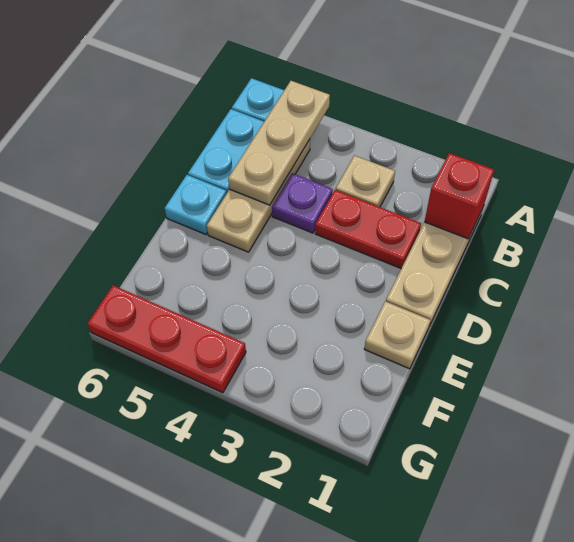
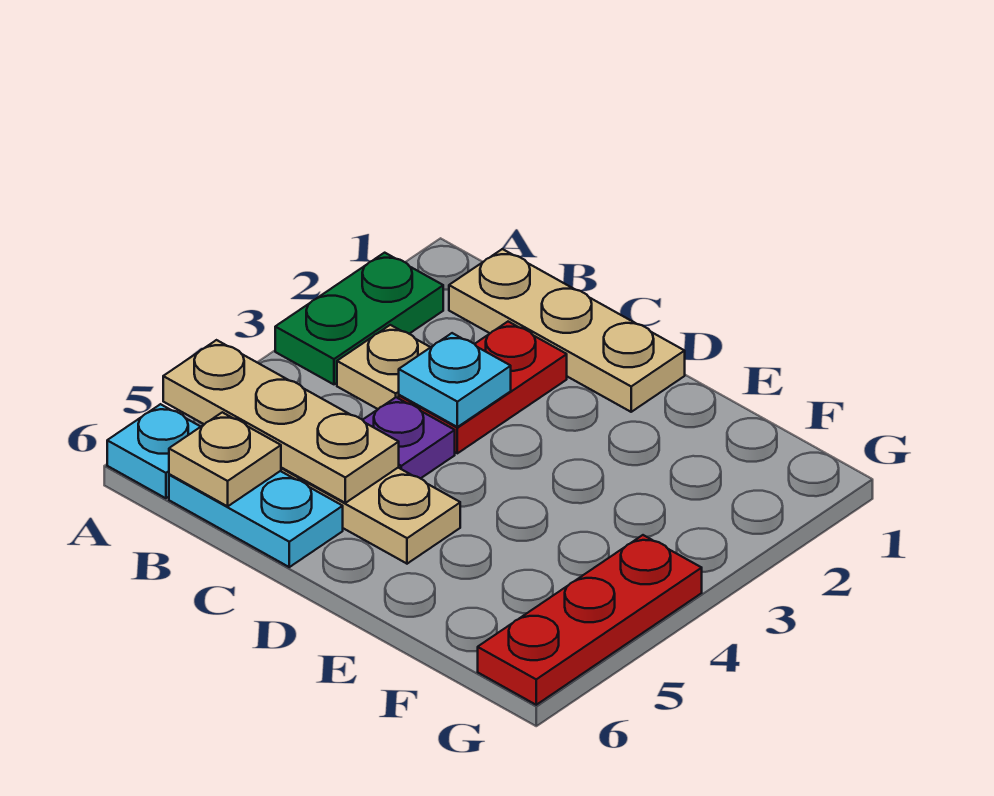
none -> green 1x2 plate [275,253,443,384]
red 1x1 brick [425,153,494,239] -> none
cyan 1x1 plate [165,175,227,235] -> cyan 1x1 plate moved to [399,333,511,427]
tan 1x1 plate [364,301,430,369] -> tan 1x1 plate moved to [169,412,281,506]

